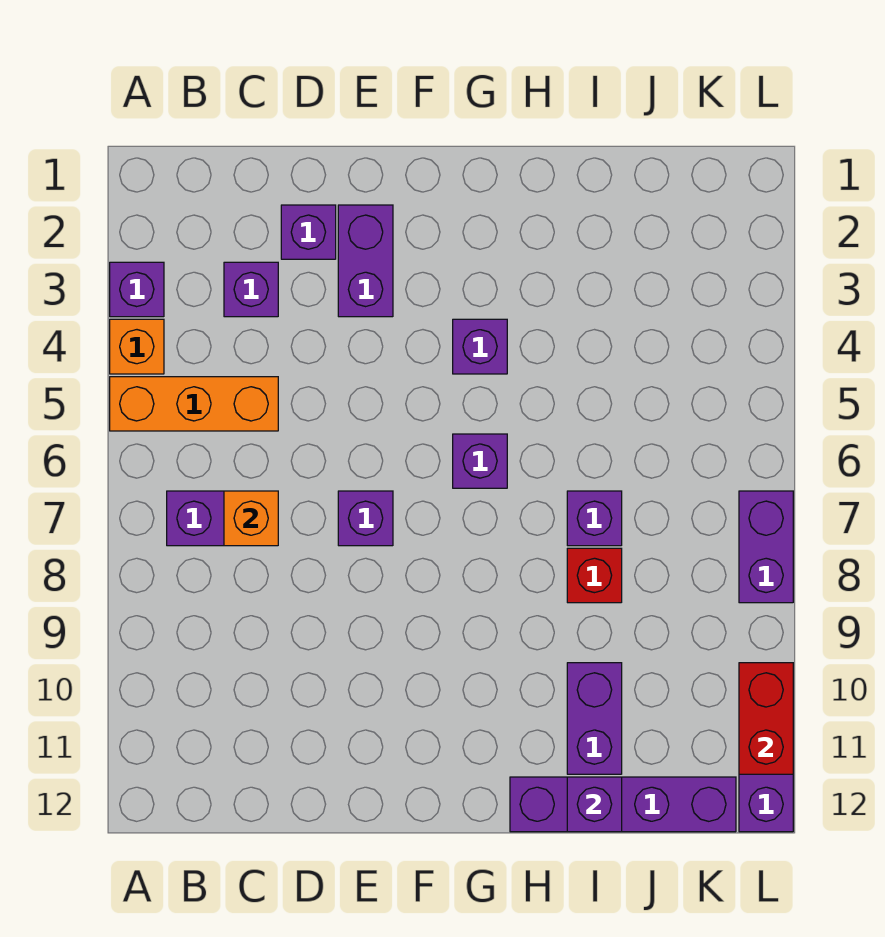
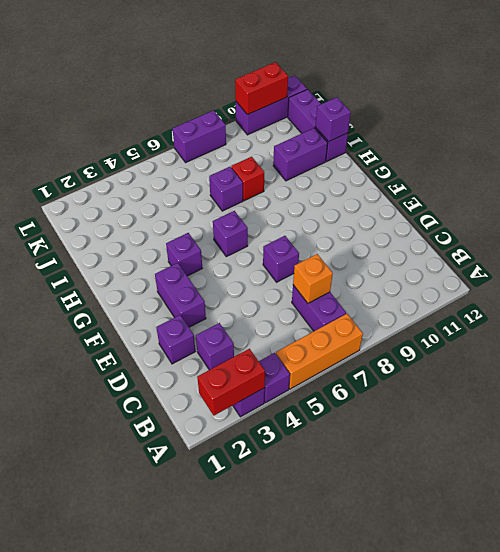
none -> red 1x2 brick [197,349,265,415]
orange 1x1 brick [110,319,164,374] -> purple 1x1 brick [259,353,290,403]
orange 1x3 brick [110,377,278,431] -> orange 1x3 brick turned to [276,314,363,389]
purple 1x2 brick [338,205,393,317] -> purple 1x2 brick turned to [155,263,206,327]
purple 1x4 brick [510,777,736,832] -> purple 1x3 brick [288,89,348,161]

